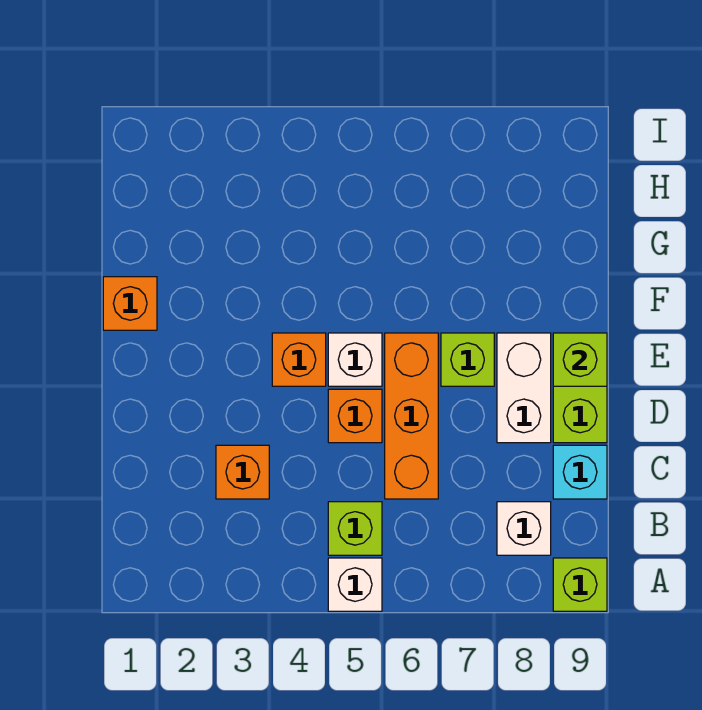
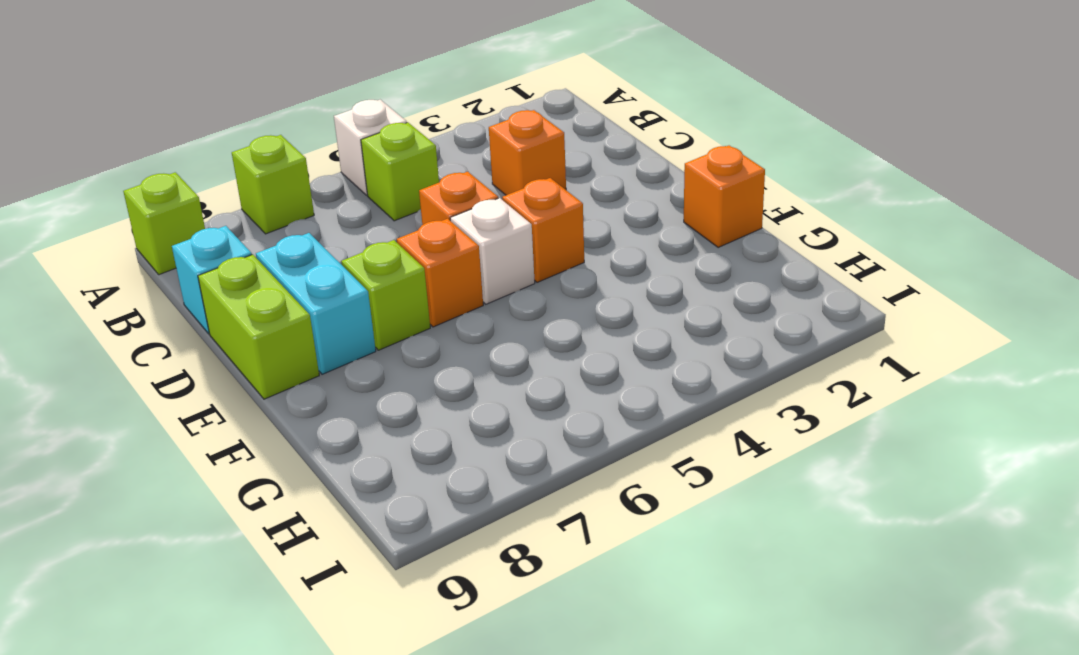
white 1x1 brick [497,502,551,555] -> none
orange 1x3 brick [385,333,438,499] -> orange 1x1 brick [397,219,483,327]
white 1x2 brick [497,333,551,443] -> cyan 1x2 brick [256,233,376,374]
lime 1x1 brick [553,333,607,386] -> lime 1x1 brick moved to [232,135,314,234]

